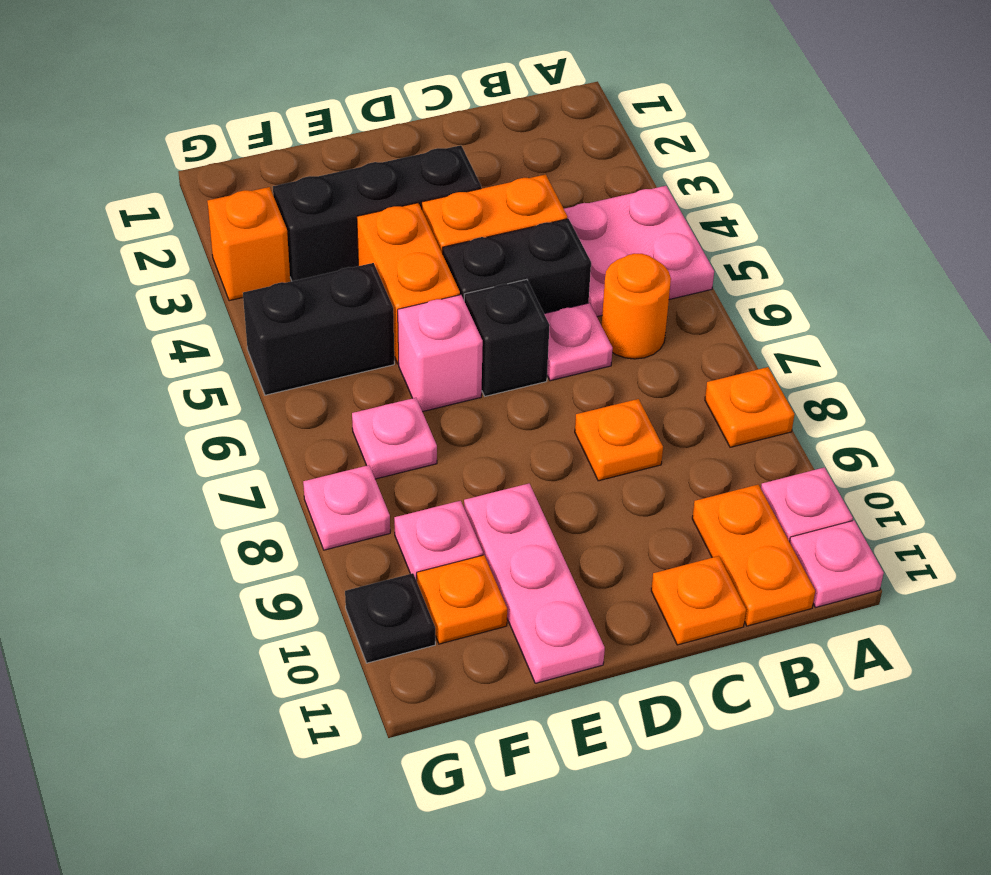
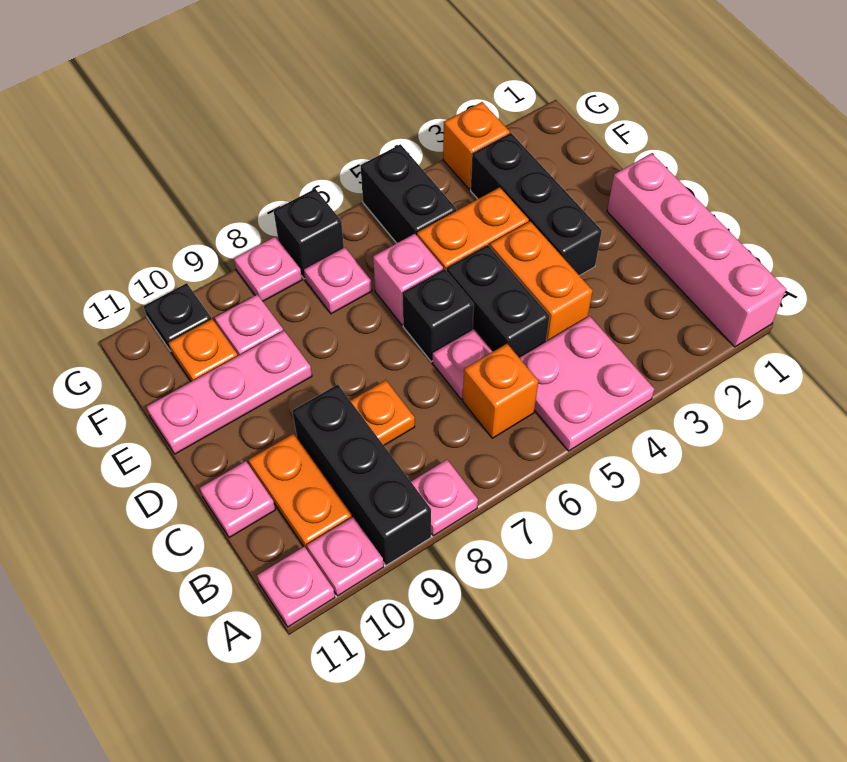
none -> pink 1x4 brick [607,153,786,347]
orange 1x1 plate [705,367,795,447] -> pink 1x1 plate [411,460,478,536]
none -> black 1x3 brick [292,384,431,565]
orange 1x1 round brick [602,254,671,359] -> orange 1x1 brick [463,344,538,438]
orange 1x2 plate [692,485,815,626] -> orange 1x2 plate turned to [249,433,352,551]
orange 1x1 plate [651,556,746,645] -> pink 1x1 plate [200,461,275,538]
none -> black 1x1 brick [274,189,344,279]

